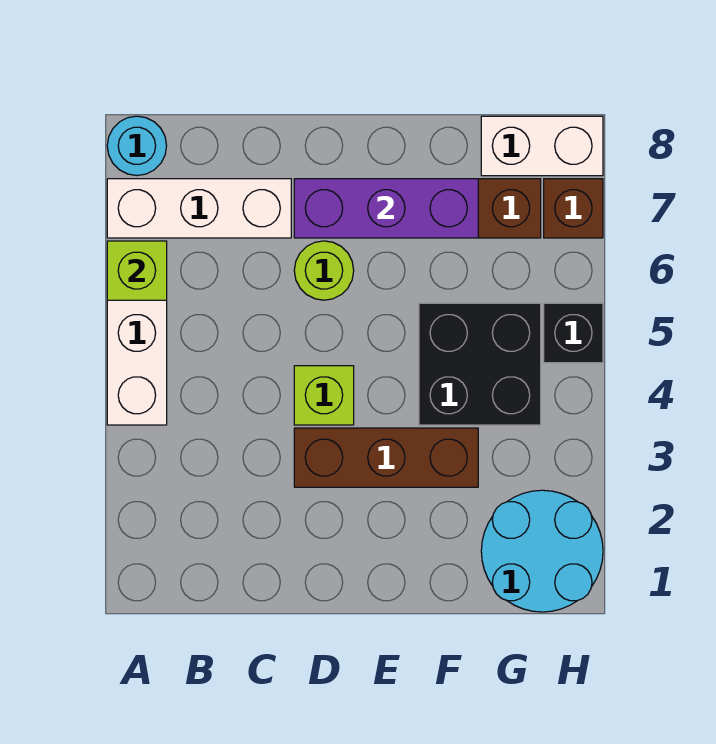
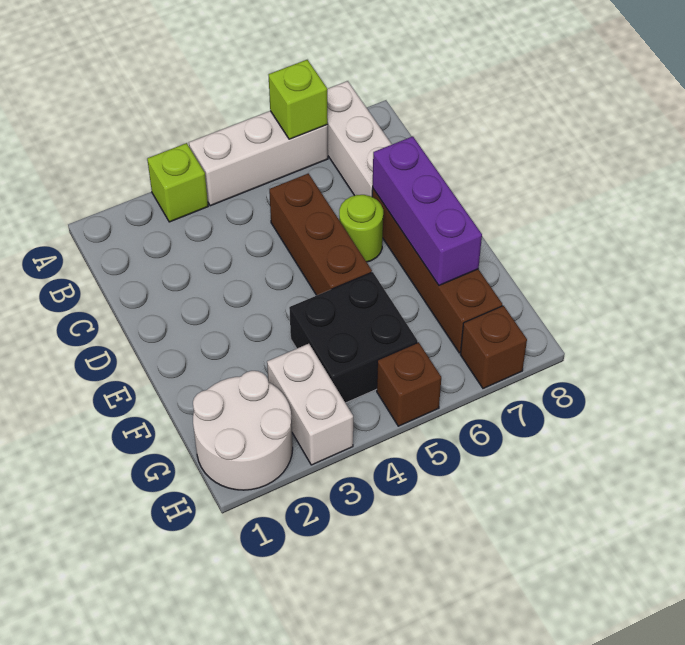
cyan 1x1 round brick [107,116,167,175] -> none
brown 1x3 brick [294,428,478,487] -> brown 1x3 brick moved to [269,173,372,295]
lime 1x1 brick [294,366,354,425] -> lime 1x1 brick moved to [147,143,208,222]
cyan 2x2 round brick [481,490,603,612] -> white 2x2 round brick [193,371,293,490]
white 1x2 brick [481,116,603,176] -> white 1x2 brick moved to [267,344,353,465]
black 1x1 brick [544,303,603,363] -> brown 1x1 brick [377,342,441,426]

